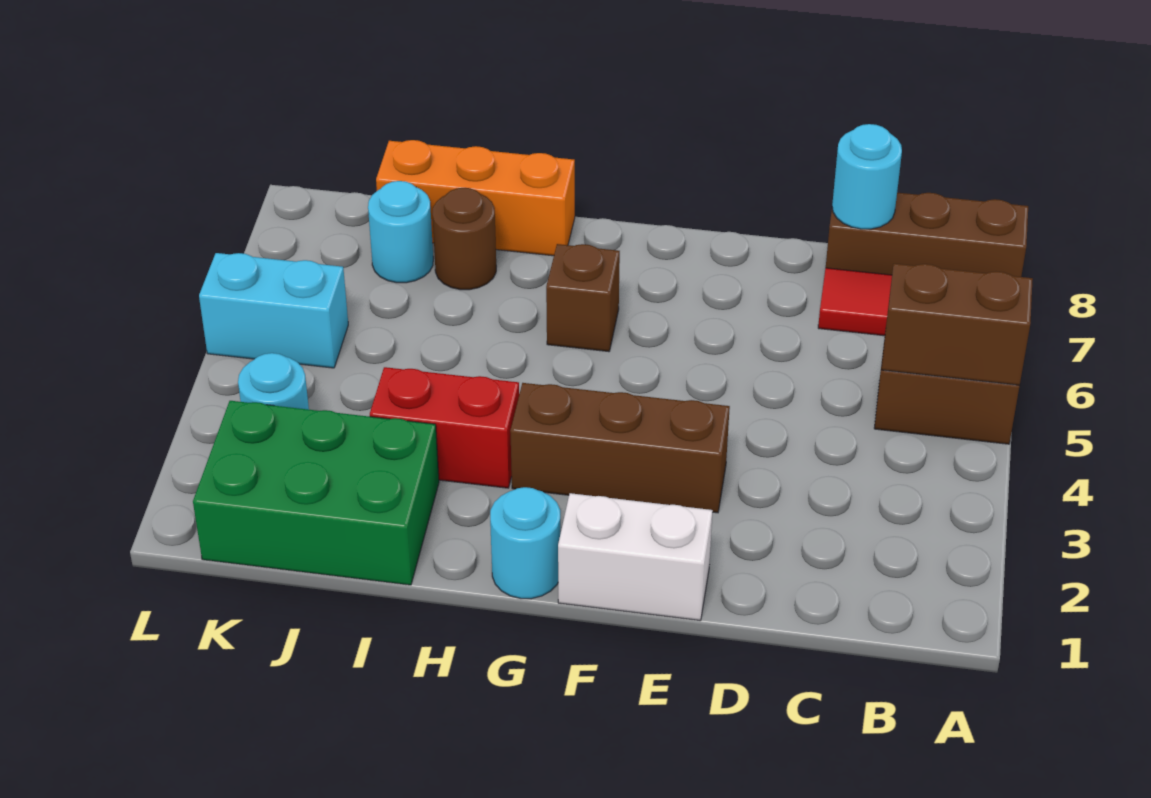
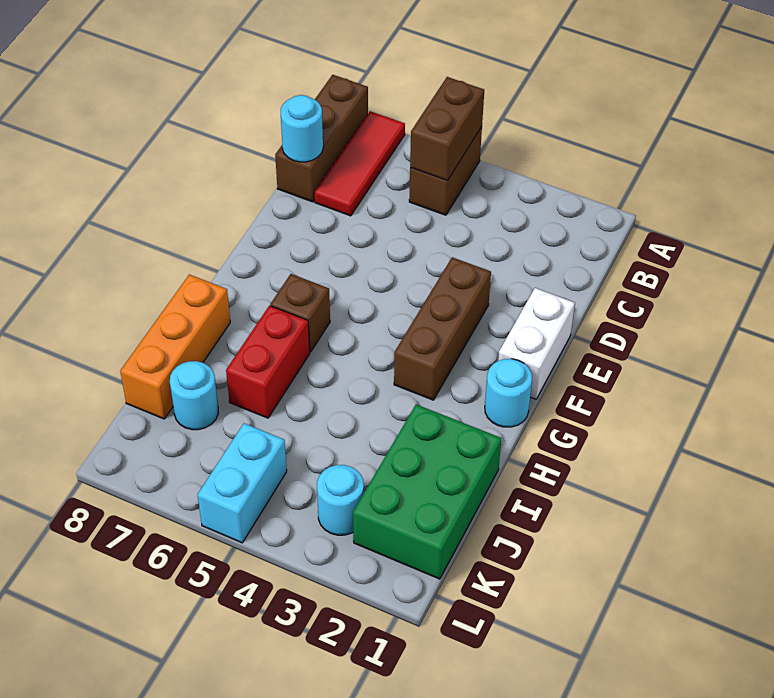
red 1x2 brick [370,367,519,488] -> red 1x2 brick moved to [226,306,310,418]
brown 1x1 round brick [432,188,496,290] -> none

